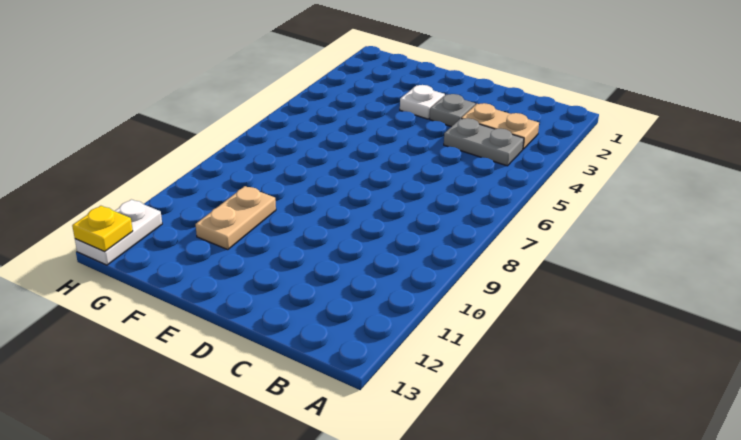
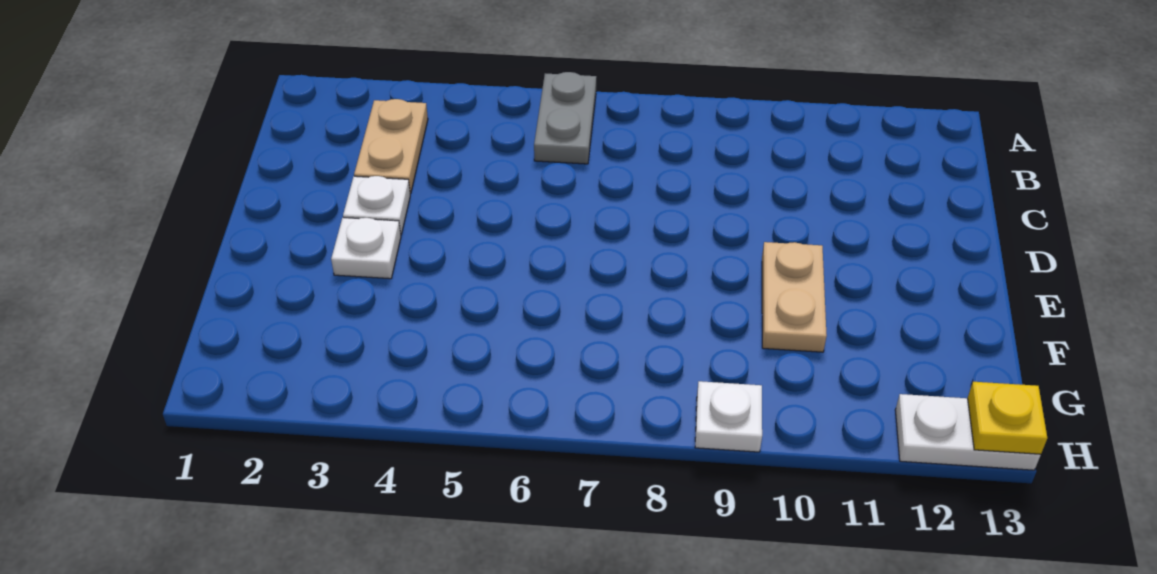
grey 1x2 plate [444,118,524,166] -> grey 1x2 plate moved to [534,72,596,164]
grey 1x1 plate [430,94,475,127] -> white 1x1 plate [343,176,410,235]
tan 1x2 plate [196,186,276,250] -> tan 1x2 plate turned to [762,242,827,352]
none -> white 1x1 plate [695,381,762,452]

